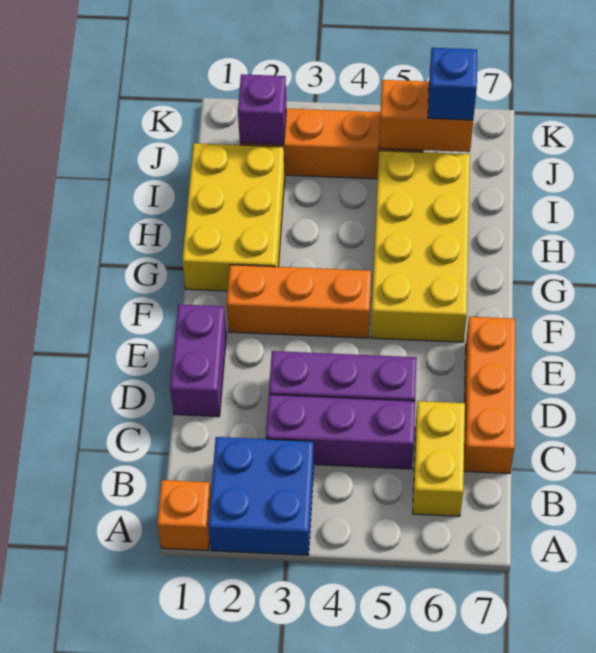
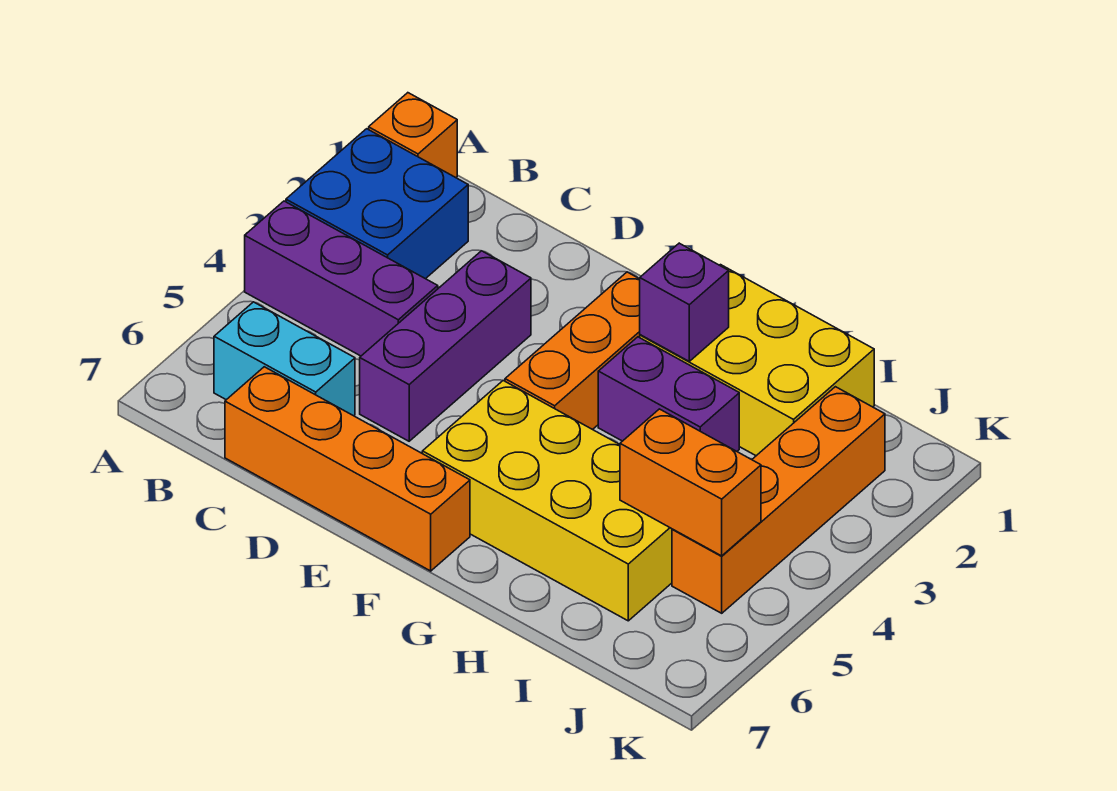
yellow 1x2 brick [413,401,465,516] -> cyan 1x2 brick [214,302,355,416]
purple 1x3 brick [266,395,415,469] -> purple 1x3 brick turned to [245,201,438,356]
orange 1x3 brick [464,317,515,474] -> orange 1x4 brick [225,367,470,571]
purple 1x2 brick [170,304,226,417] -> purple 1x2 brick moved to [598,337,739,451]
purple 1x1 brick [238,74,287,145] -> purple 1x1 brick moved to [640,243,729,361]
orange 1x2 brick [379,80,473,152] -> orange 1x2 brick turned to [620,409,761,556]
blue 1x1 brick [428,48,477,120] -> none

